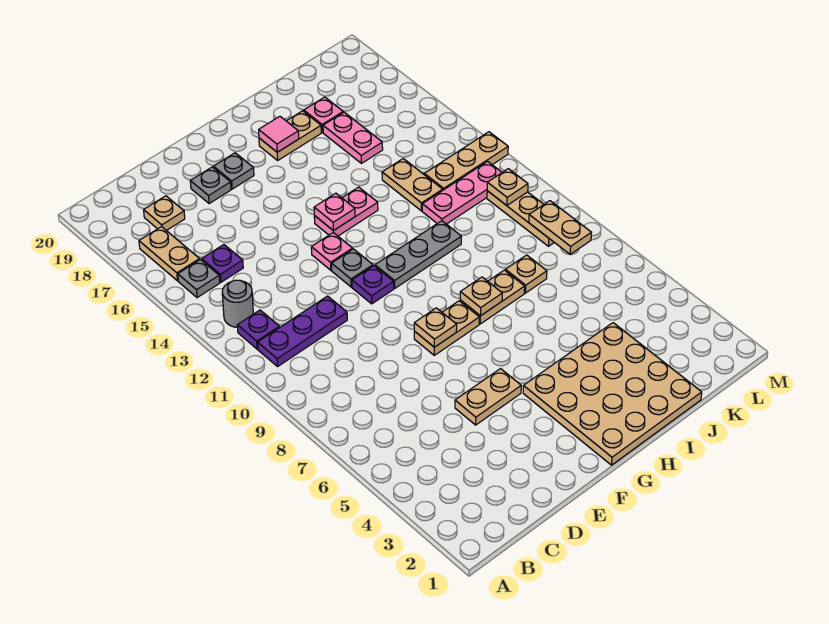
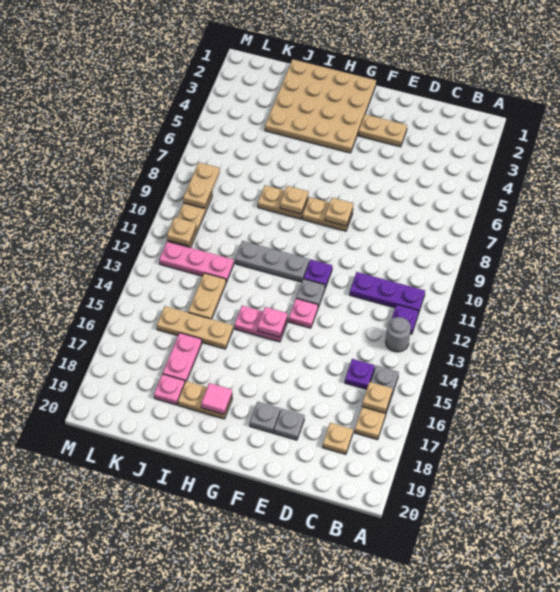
tan 1x2 plate [455,369,521,425] -> tan 1x2 plate moved to [358,114,407,147]
tan 1x1 plate [505,255,547,293] -> tan 1x1 plate moved to [362,382,392,413]
tan 1x3 plate [424,132,508,190] -> tan 1x3 plate moved to [157,306,233,349]

